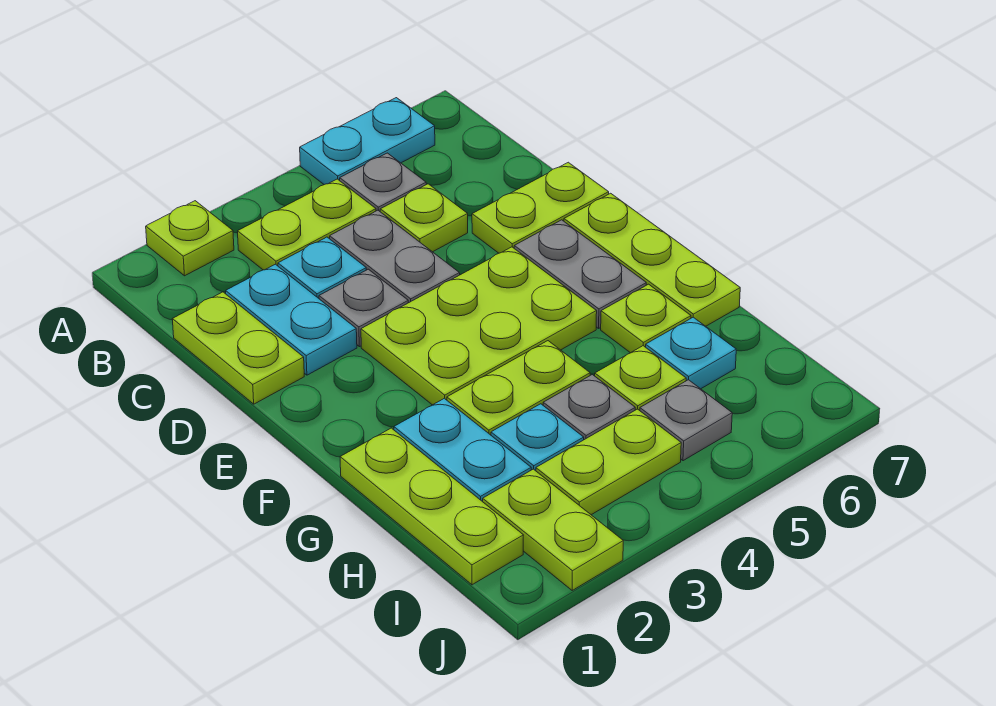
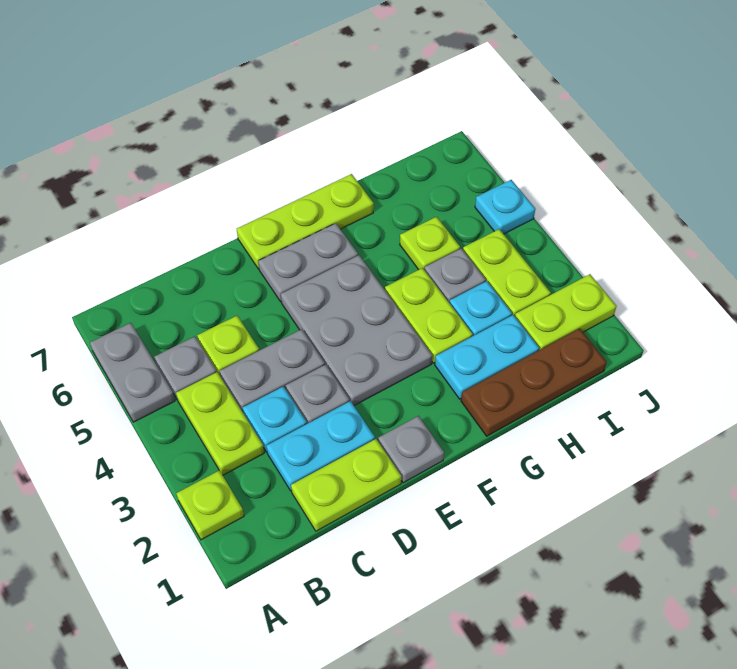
cyan 1x2 plate [300,98,435,185] -> grey 1x2 plate [90,323,175,422]
lime 1x2 plate [472,162,609,253] -> none
lime 2x3 plate [361,247,597,405] -> grey 2x3 plate [281,255,432,405]
lime 1x3 plate [340,428,523,585] -> brown 1x3 plate [461,328,607,436]
lime 1x1 plate [601,284,691,353] -> none
cyan 1x1 plate [646,317,736,389] -> cyan 1x1 plate moved to [475,180,535,234]
grey 1x1 plate [640,380,732,461] -> grey 1x1 plate moved to [378,416,444,483]

